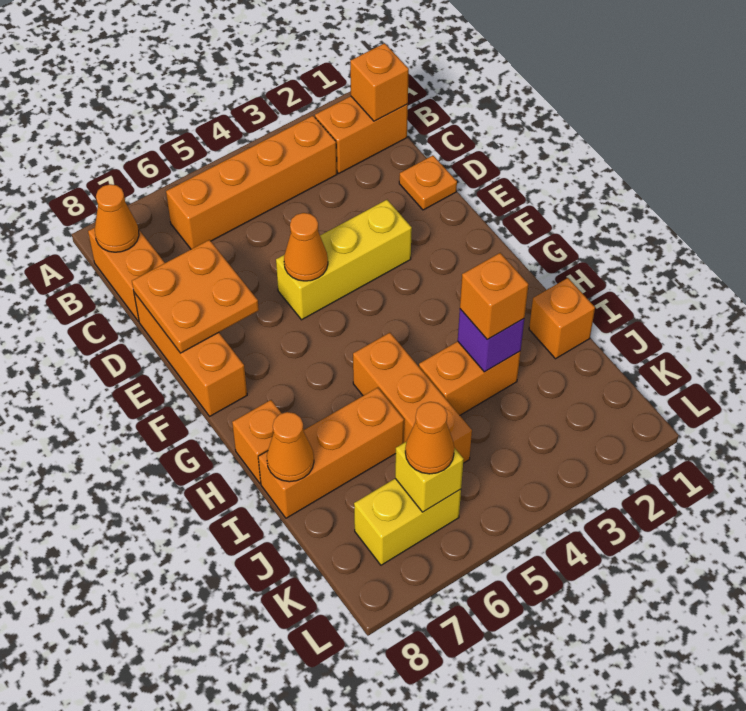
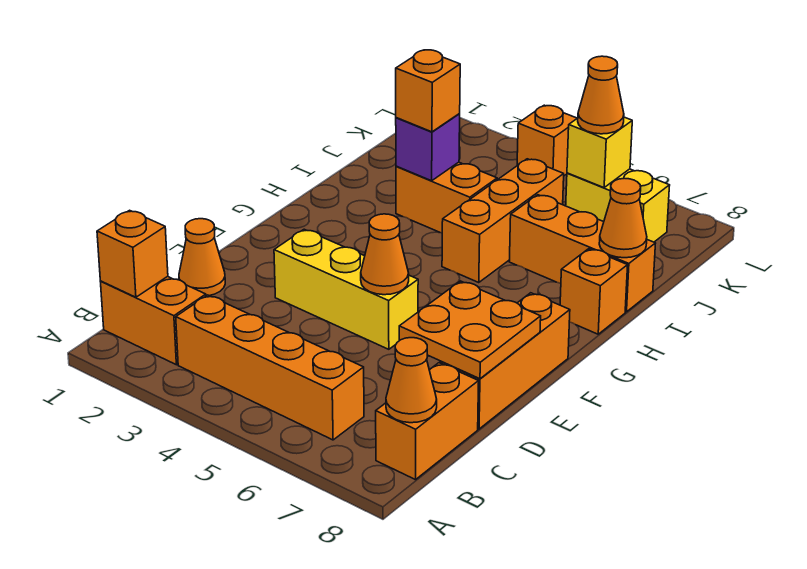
orange 1x1 plate [399,155,457,210] -> orange 1x1 cone [179,219,225,296]
orange 1x1 brick [529,278,595,359] -> orange 1x1 brick moved to [517,105,577,176]

